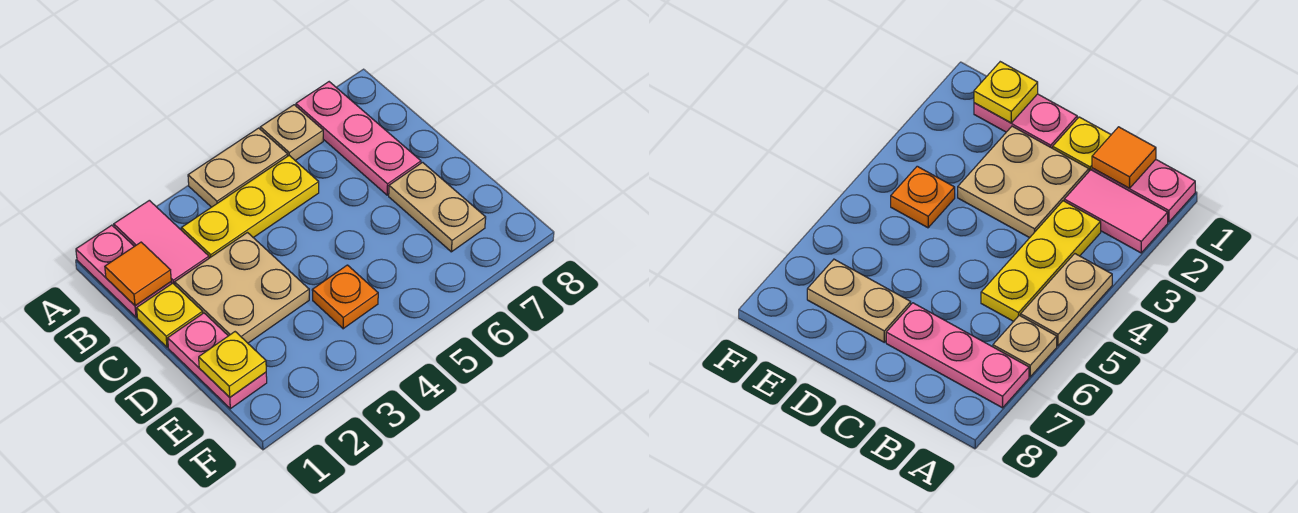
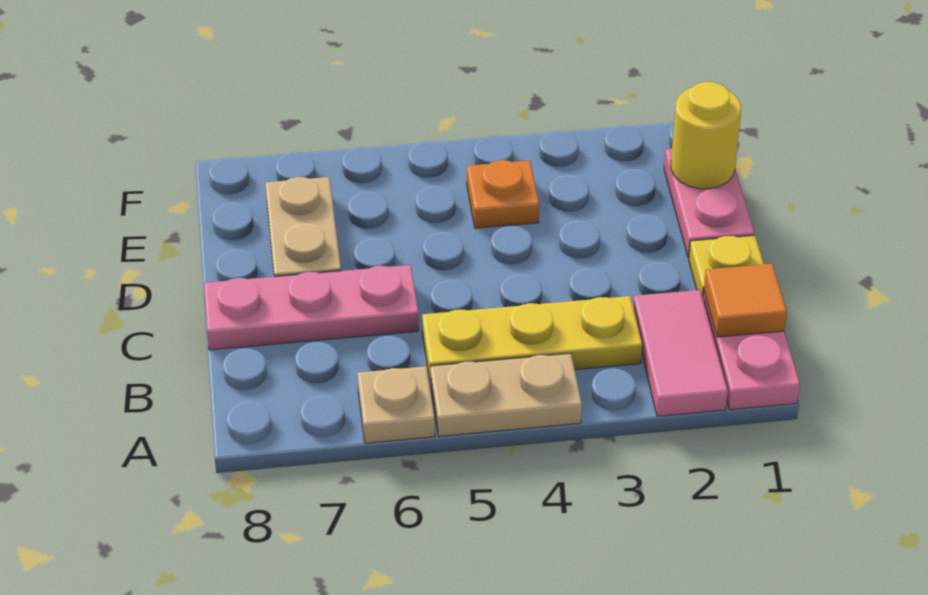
pink 1x3 plate [296,82,421,195] -> pink 1x3 plate turned to [204,265,419,350]
tan 2x2 plate [175,233,309,343] -> none
yellow 1x1 plate [199,332,266,397] -> yellow 1x1 round brick [671,82,741,189]

